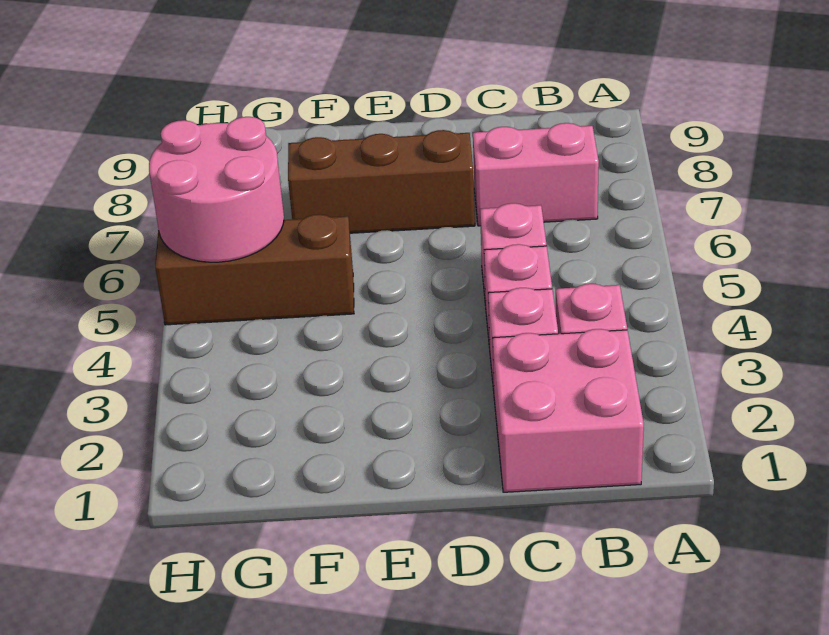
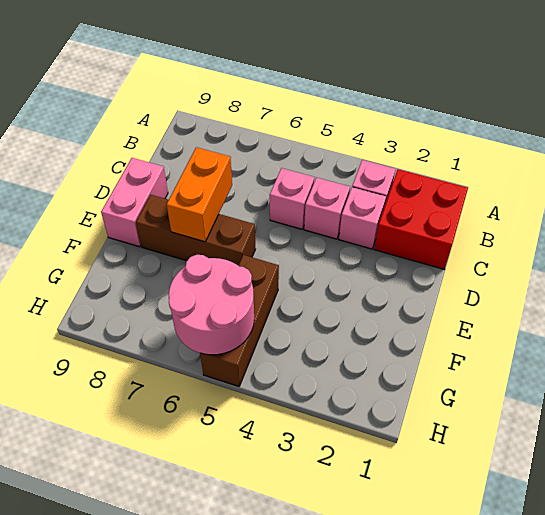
pink 2x2 brick [493,329,644,492] -> red 2x2 brick [374,169,468,269]
pink 1x2 brick [473,123,599,226] -> pink 1x2 brick moved to [101,158,168,247]
brown 1x3 brick [288,130,475,233] -> brown 1x3 brick turned to [136,195,255,266]
none -> orange 1x2 brick [167,147,232,242]

